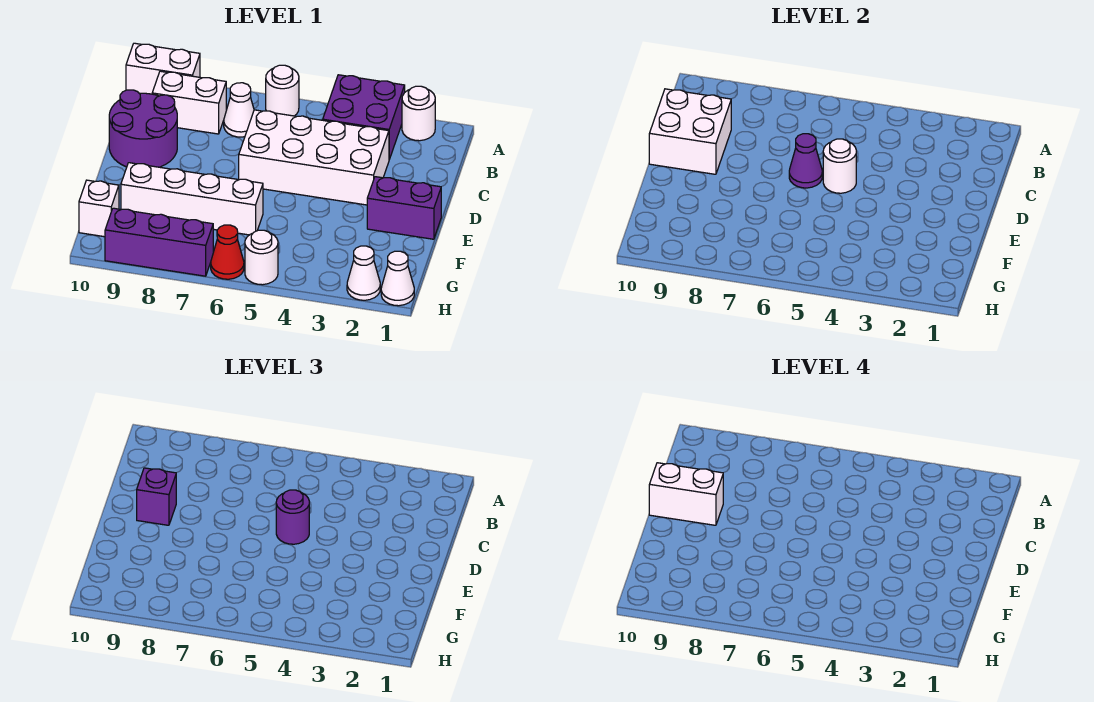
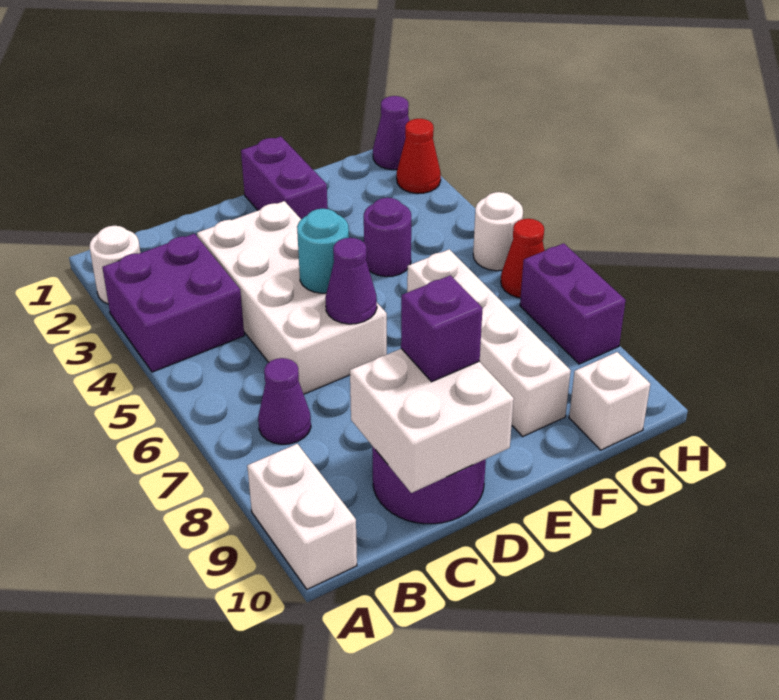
white 1x1 round brick [266,65,299,116] -> none
white 1x1 cone [224,83,254,137] -> purple 1x1 cone [258,358,311,444]
white 1x2 brick [152,71,226,134] -> none
white 1x1 round brick [823,139,856,193] -> cyan 1x1 round brick [297,209,349,293]
purple 1x1 round brick [276,490,309,544] -> purple 1x1 round brick moved to [364,198,411,277]
white 1x2 brick [649,463,723,525] -> none
white 1x1 cone [381,251,414,306] -> purple 1x1 cone [373,96,409,170]
white 1x1 cone [347,246,380,300] -> red 1x1 cone [397,119,441,194]
purple 1x3 brick [105,208,213,276] -> purple 1x2 brick [520,243,626,364]

